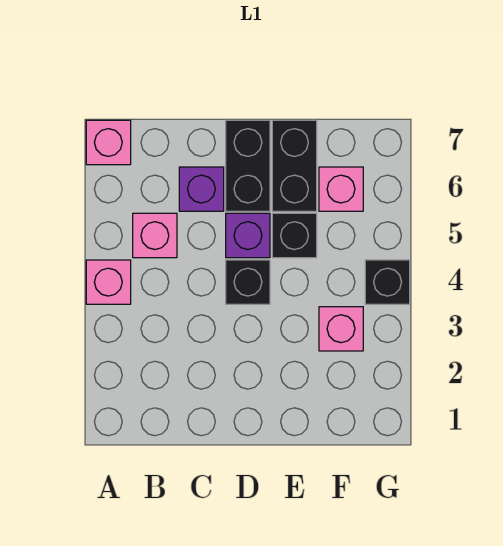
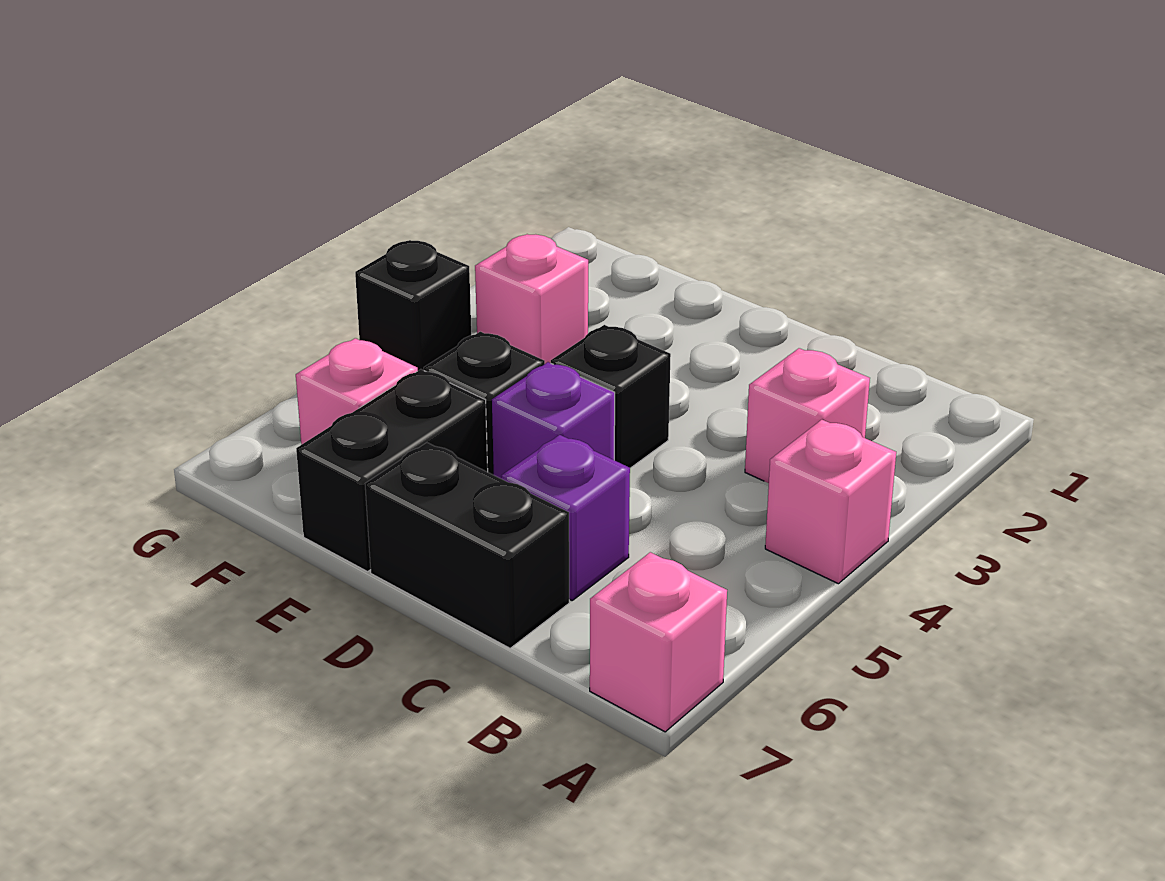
pink 1x1 brick [133,213,177,258] -> pink 1x1 brick moved to [745,348,870,483]
black 1x2 brick [226,120,270,211] -> black 1x2 brick turned to [365,443,569,648]

